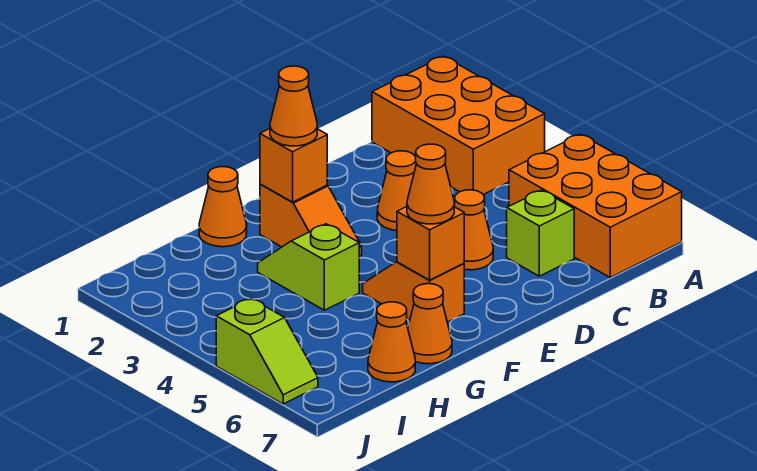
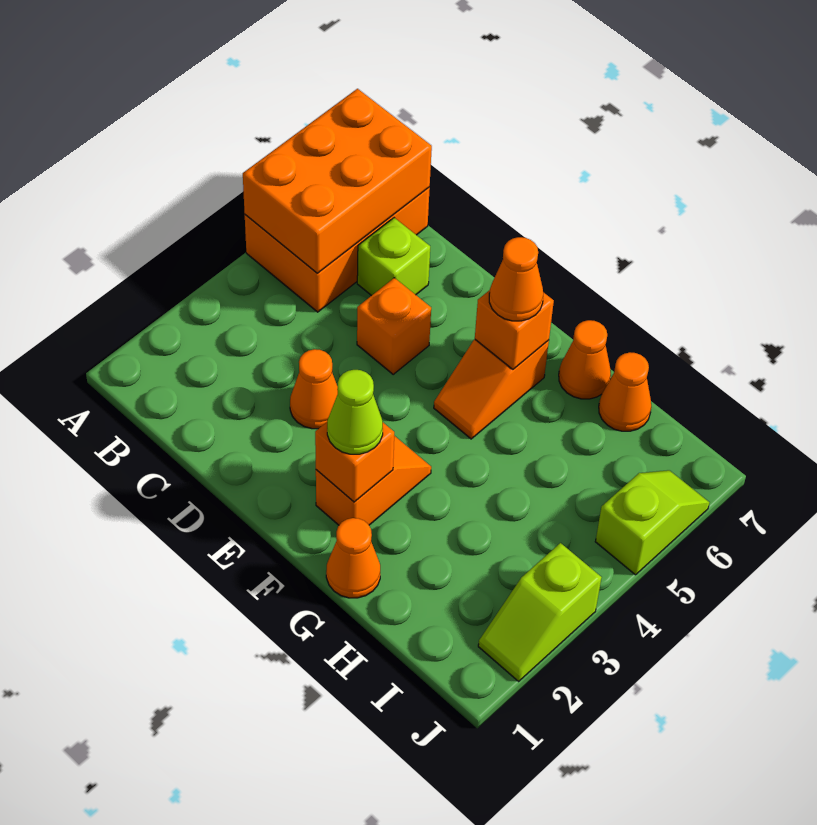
orange 2x3 brick [372,56,545,195] -> orange 2x3 brick moved to [243,89,432,273]
orange 1x1 cone [455,190,493,270] -> orange 1x1 brick [357,278,431,374]
orange 1x1 cone [270,66,317,146] -> lime 1x1 cone [327,370,383,454]
lime 1x2 slope [258,224,359,310] -> lime 1x2 slope moved to [478,543,602,681]

